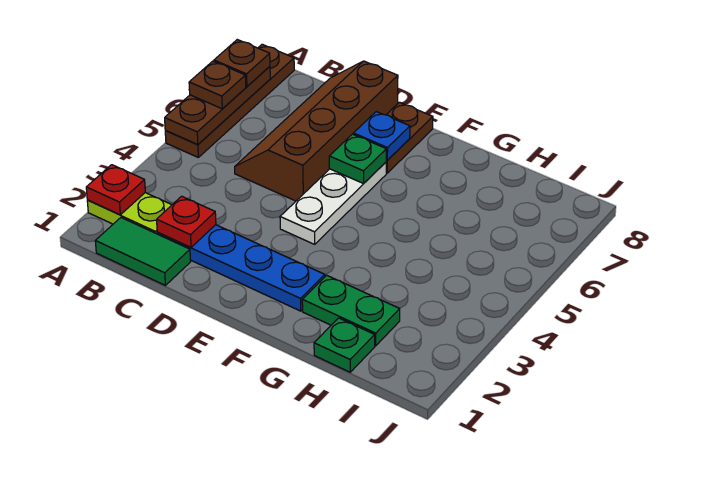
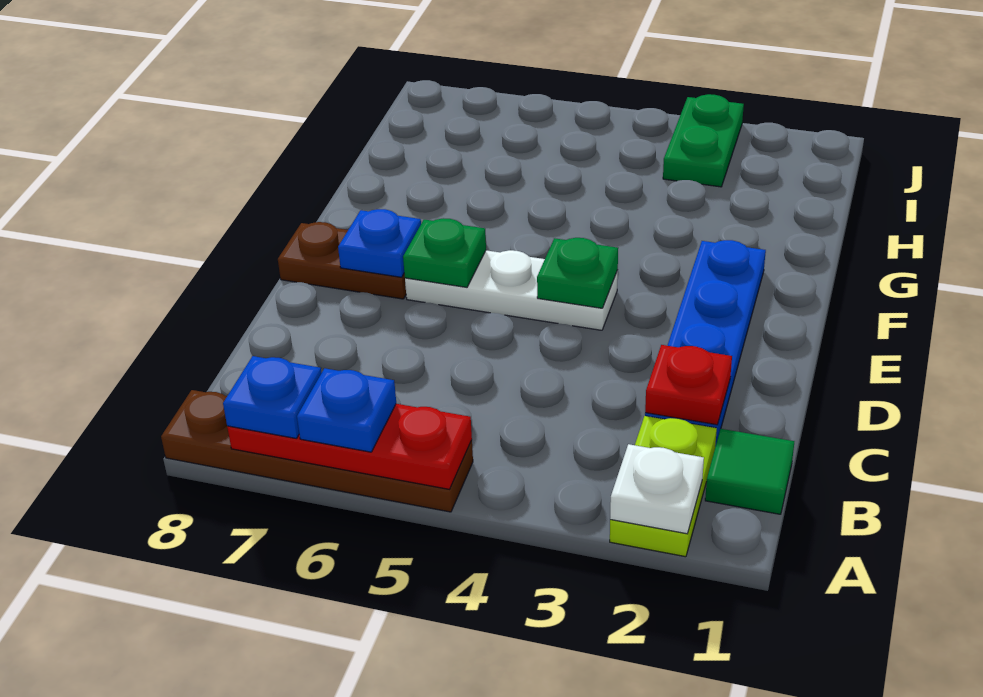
red 1x1 plate [86,165,145,215] -> white 1x1 plate [610,444,704,534]
brown 1x3 plate [165,66,270,145] -> red 1x3 plate [227,404,472,489]
brown 1x1 plate [189,61,246,109] -> blue 1x1 plate [297,368,396,452]
brown 1x1 plate [214,40,270,87] -> blue 1x1 plate [223,356,321,439]
green 1x2 tile [95,218,191,285] -> green 1x1 tile [705,429,794,514]
brown 2x4 slope [235,61,398,201] -> none
green 1x2 plate [302,275,400,346] -> green 1x2 plate moved to [663,94,744,187]
green 1x1 plate [314,318,375,372] -> green 1x1 plate moved to [537,238,618,308]

